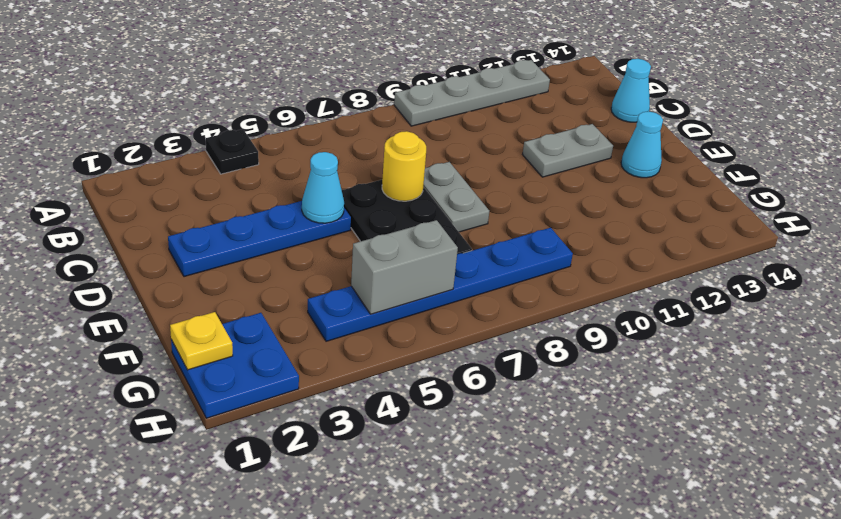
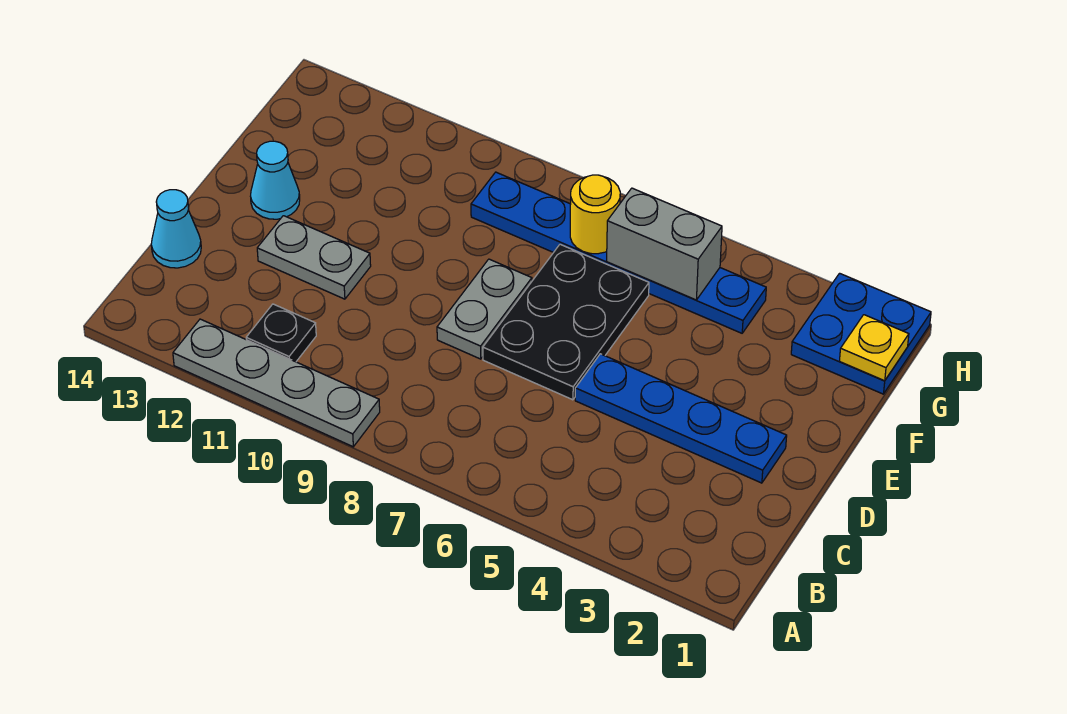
black 1x1 plate [206,129,259,174] -> black 1x1 plate moved to [246,304,316,362]
cyan 1x1 cone [302,152,344,223] -> none
yellow 1x1 round brick [382,131,426,201] -> yellow 1x1 round brick moved to [570,175,620,254]

